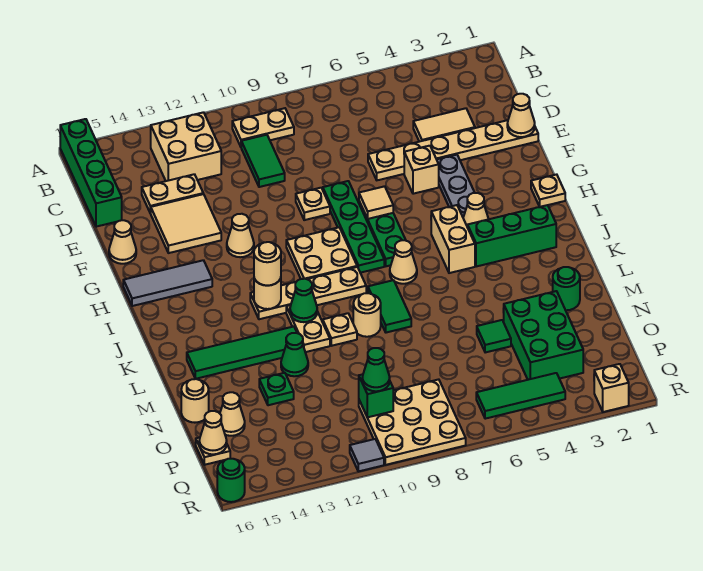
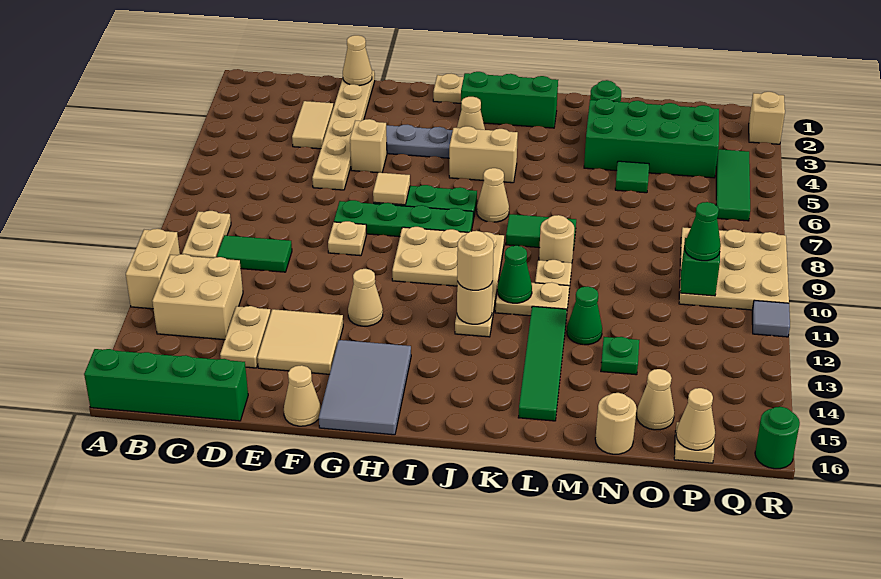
none -> tan 1x2 brick [126,229,180,309]
grey 1x3 tile [123,260,212,306] -> grey 2x3 tile [319,340,411,435]
green 1x3 brick [468,205,556,267] -> green 1x3 brick turned to [461,72,558,128]
green 2x3 brick [504,291,583,380] -> green 2x4 brick [584,98,719,178]

